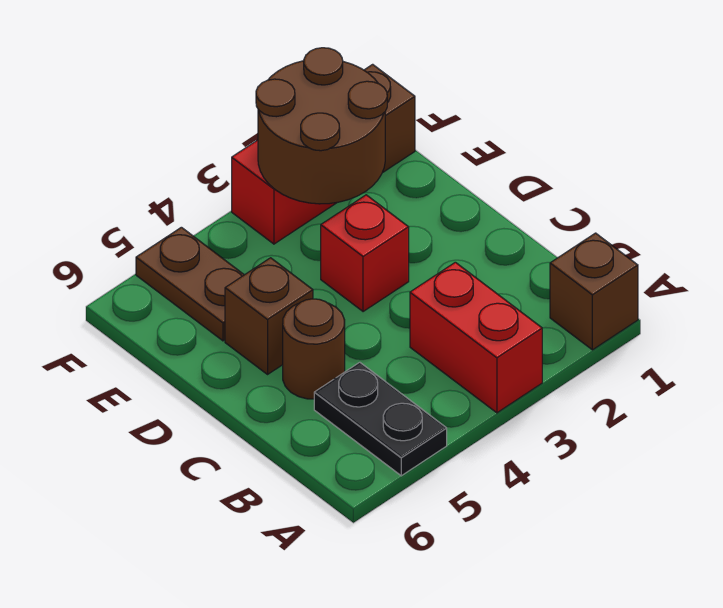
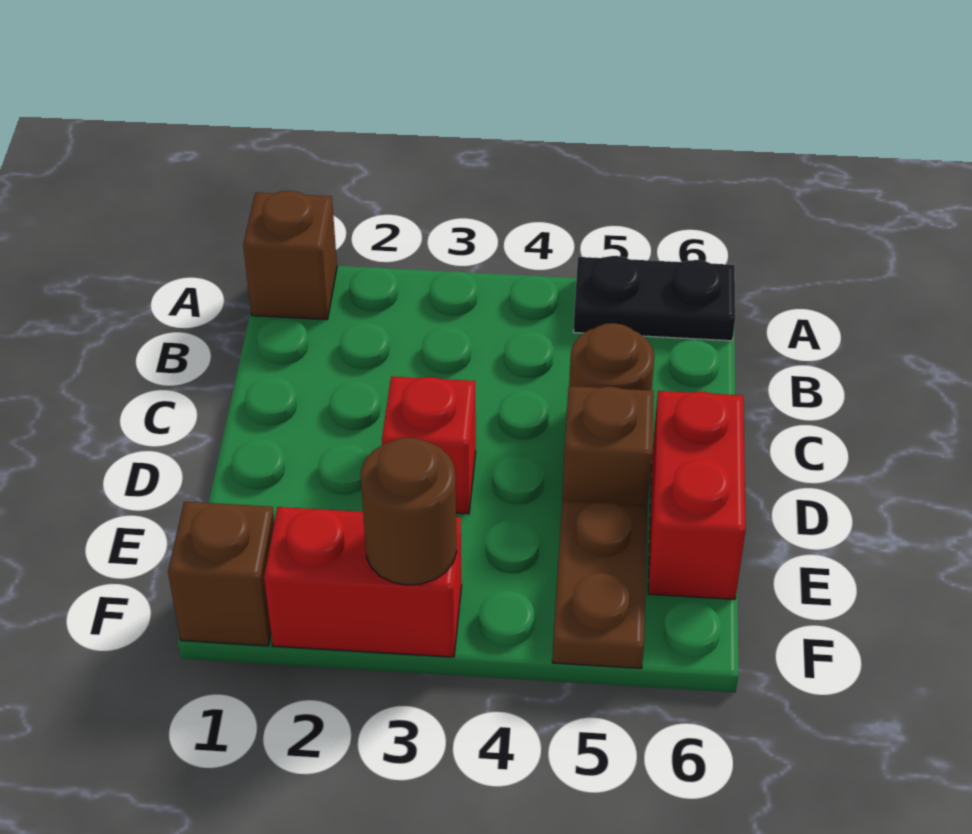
red 1x2 brick [410,262,542,413] -> red 1x2 brick moved to [648,391,746,599]
black 1x2 plate [314,362,447,476] -> black 1x2 plate turned to [574,256,735,341]
brown 2x2 round brick [256,48,387,204] -> brown 1x1 round brick [361,437,457,585]

